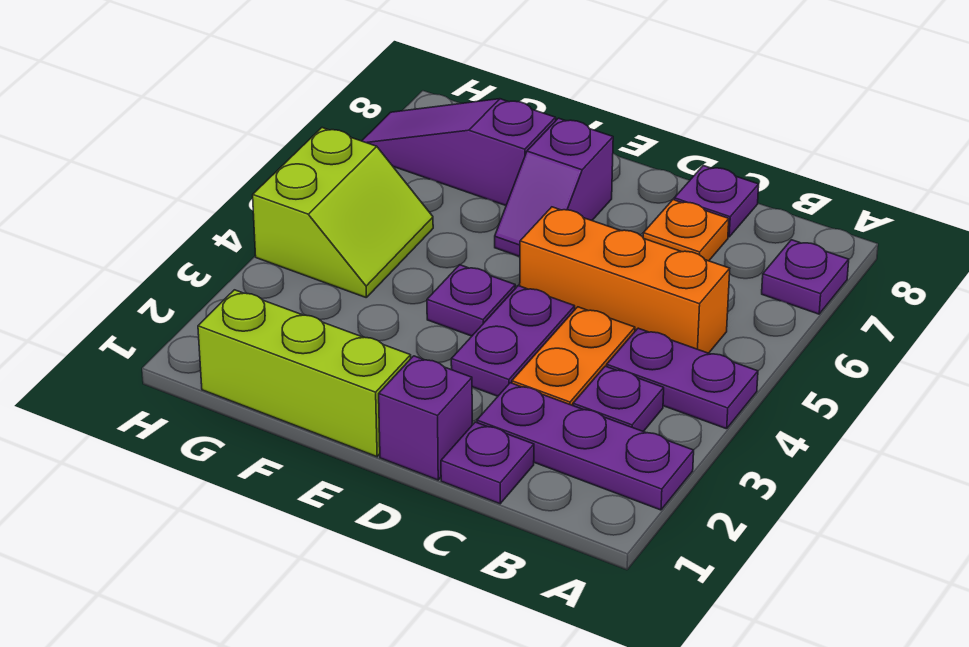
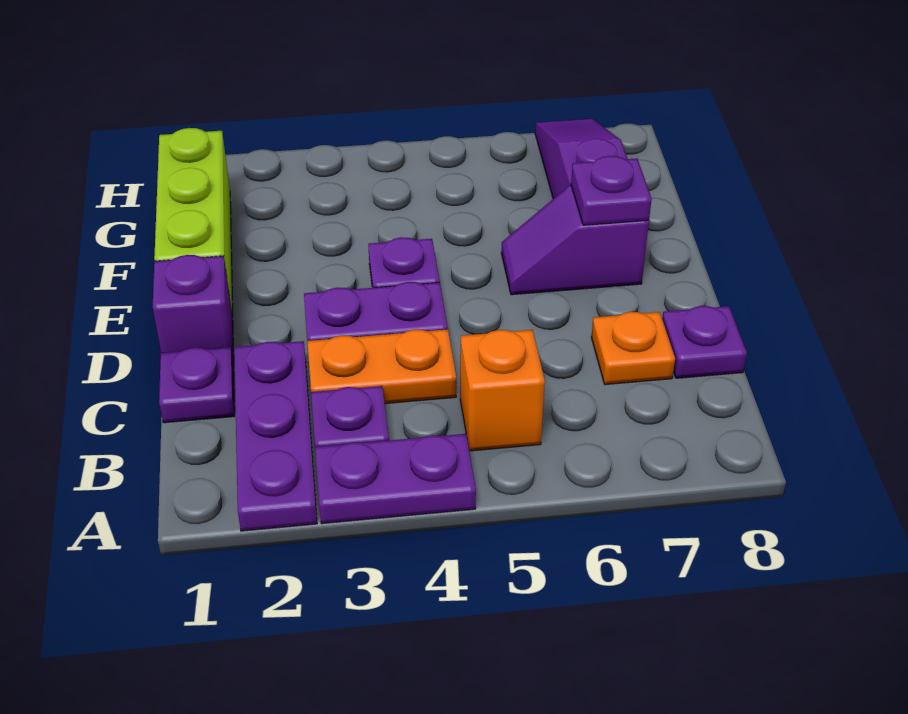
purple 1x2 plate [607,328,758,429] -> purple 1x2 plate turned to [315,434,476,524]
purple 1x1 plate [762,240,849,314] -> purple 1x1 plate moved to [571,156,652,225]
orange 1x3 brick [520,207,730,353] -> orange 1x1 brick [460,330,545,451]
lime 2x2 slope [253,128,433,297] -> none

